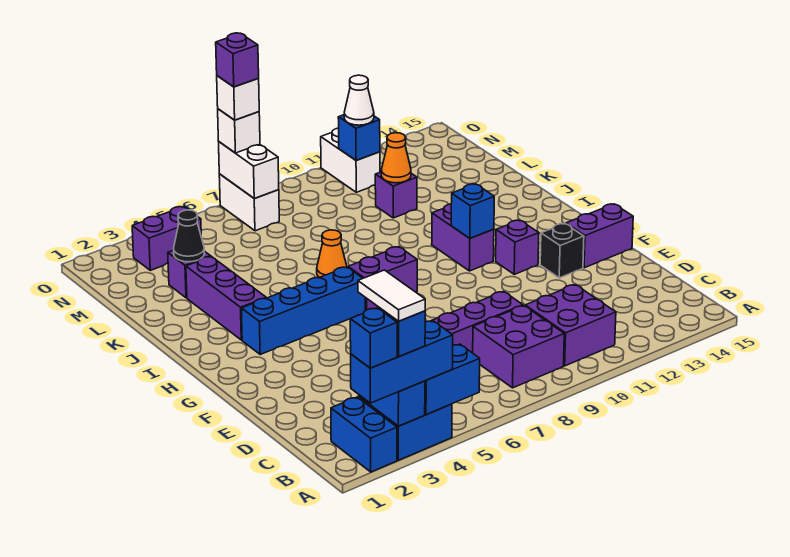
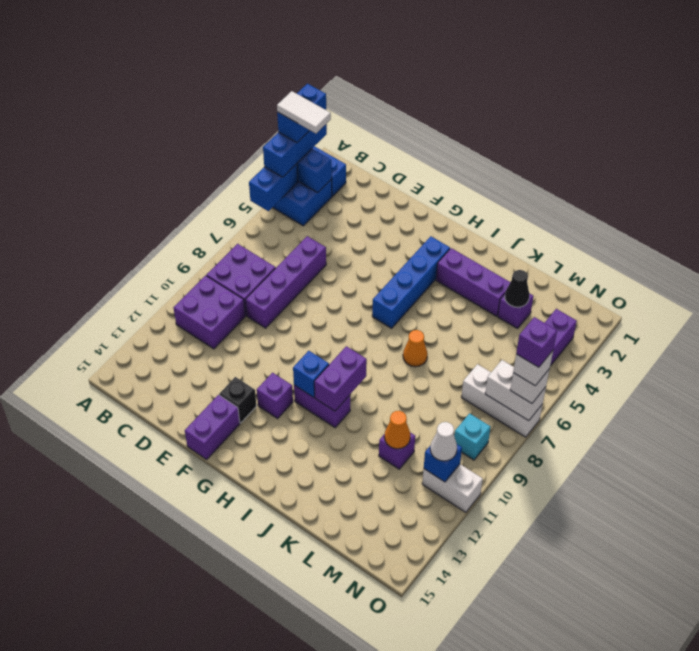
purple 1x2 brick [348,247,417,311] -> purple 1x2 brick moved to [314,346,367,411]
white 1x2 brick [219,174,279,231] -> white 1x3 brick [461,364,543,437]
none -> cyan 1x1 brick [454,413,491,460]

